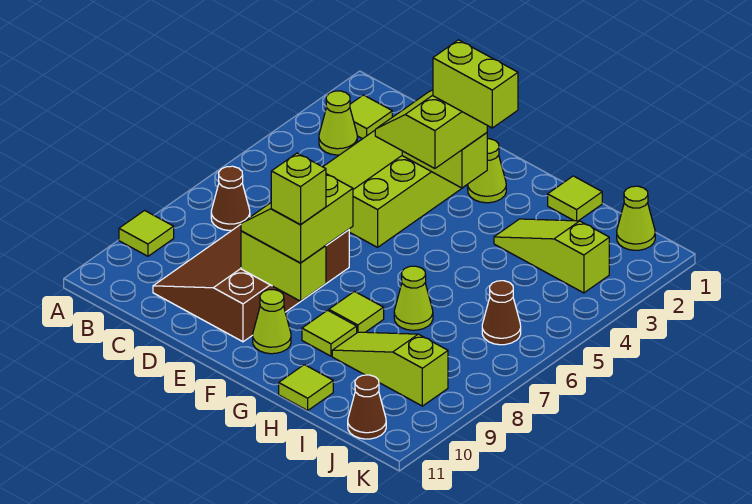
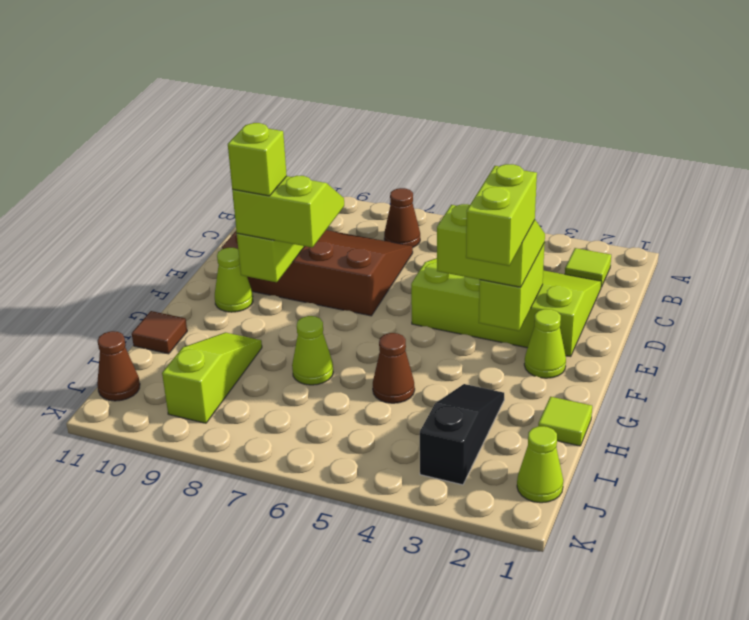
lime 1x1 tile [119,210,174,256] -> none
lime 1x1 cone [319,91,357,155] -> none
lime 1x1 tile [329,292,384,333] -> none
lime 1x1 tile [302,310,357,356] -> none
lime 1x3 slope [494,219,609,293] -> black 1x3 slope [420,384,504,485]
lime 1x1 tile [279,365,333,410] -> brown 1x1 tile [132,311,187,354]
brown 1x1 cone [482,281,521,345] -> brown 1x1 cone moved to [373,333,415,403]

